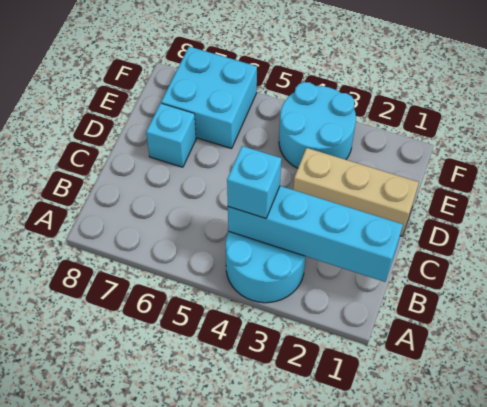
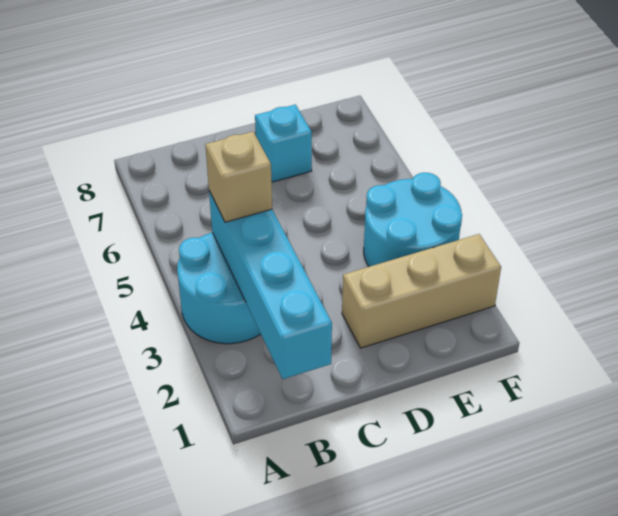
cyan 1x1 brick [227,146,281,218] -> tan 1x1 brick [205,132,272,222]
tan 1x3 brick [293,148,419,236] -> tan 1x3 brick turned to [342,234,501,348]
cyan 2x2 brick [161,47,257,148] -> none

